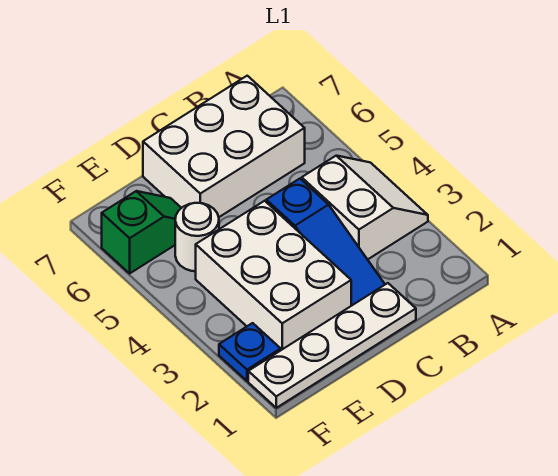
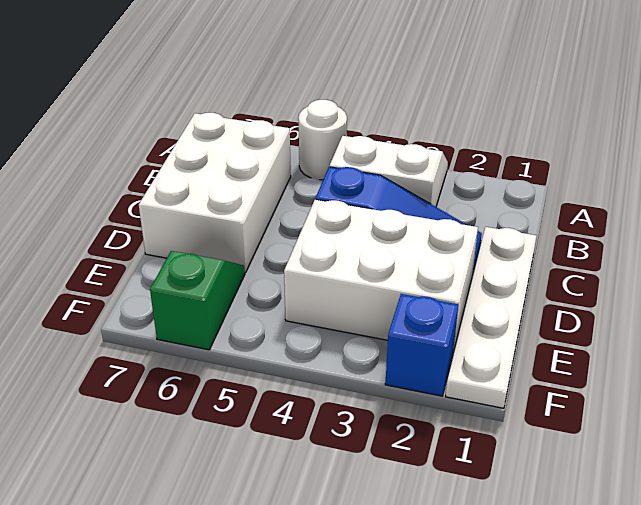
white 1x1 round brick [175,203,219,271] -> white 1x1 round brick moved to [299,100,347,180]
blue 1x1 plate [219,323,281,381] -> blue 1x1 brick [385,294,458,396]

